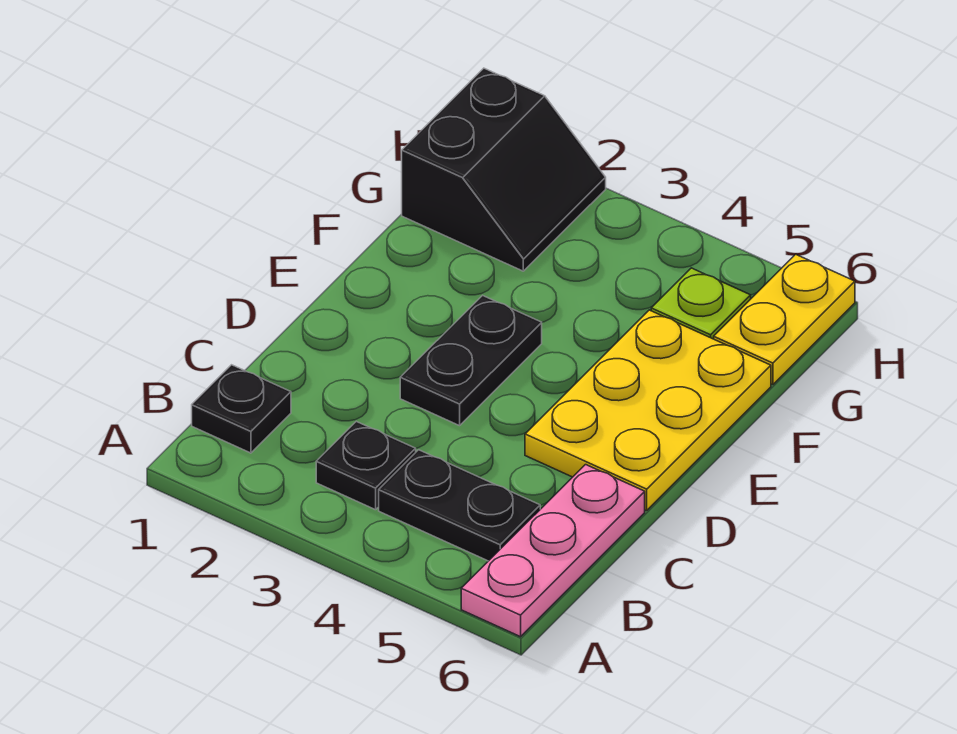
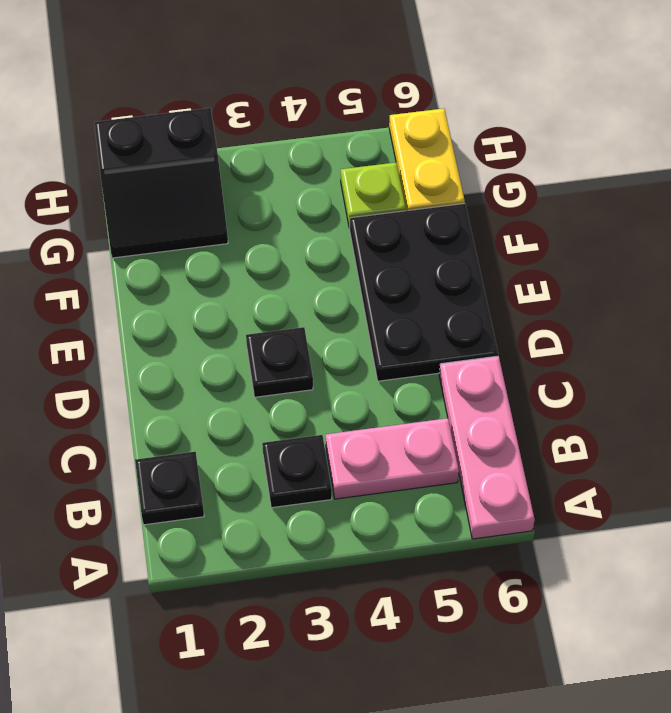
black 1x2 plate [379,450,540,561] -> pink 1x2 plate [326,418,459,499]
black 1x2 plate [400,295,542,426] -> black 1x1 plate [246,327,313,397]
yellow 2x3 plate [525,310,771,511] -> black 2x3 plate [350,203,498,381]
black 2x2 slope [402,68,606,271] -> black 2x2 slope turned to [94,108,228,258]

